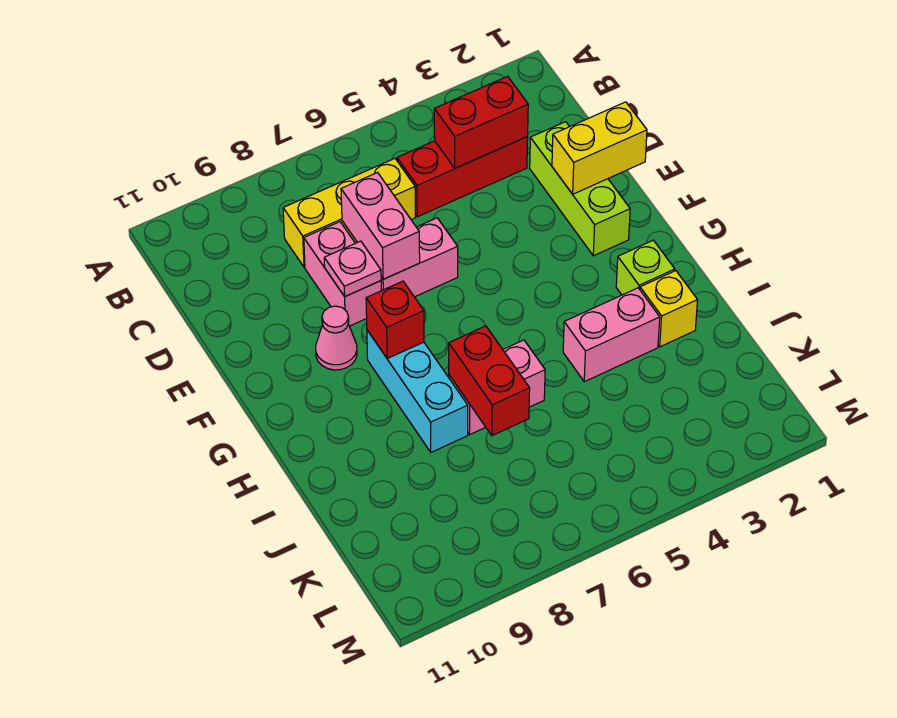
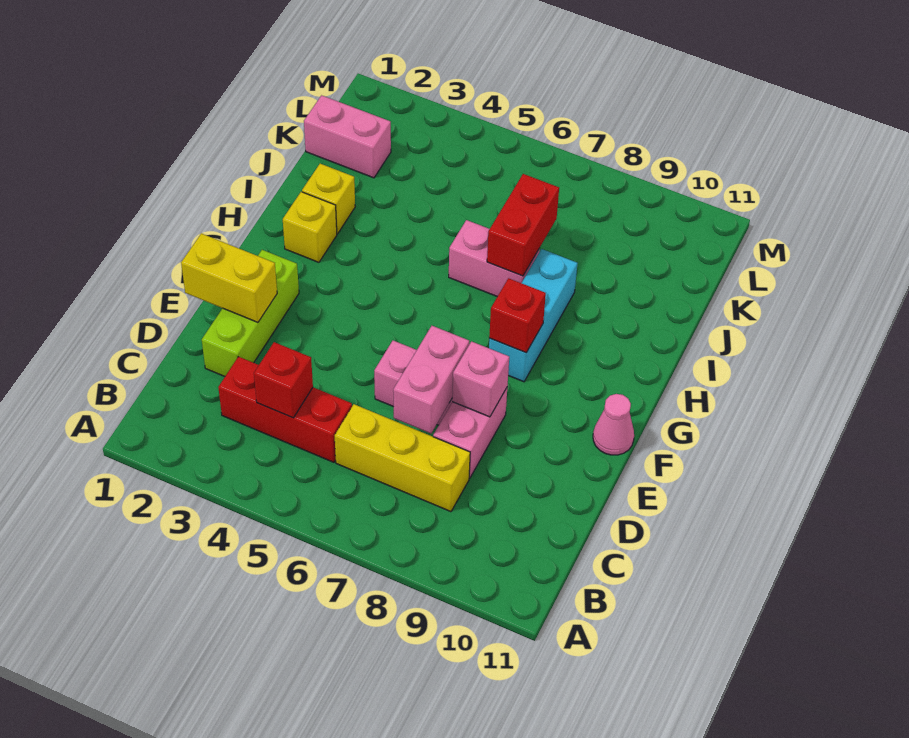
red 1x2 brick [434,76,528,168] -> red 1x1 brick [254,342,313,418]
pink 1x1 plate [324,241,382,296] -> pink 1x1 brick [452,341,509,417]
pink 1x1 cone [316,306,357,370] -> pink 1x1 cone moved to [593,394,634,455]
lime 1x1 brick [616,240,675,295] -> yellow 1x1 brick [283,192,337,262]
pink 1x2 brick [563,288,660,382] -> pink 1x2 brick moved to [304,95,391,178]

